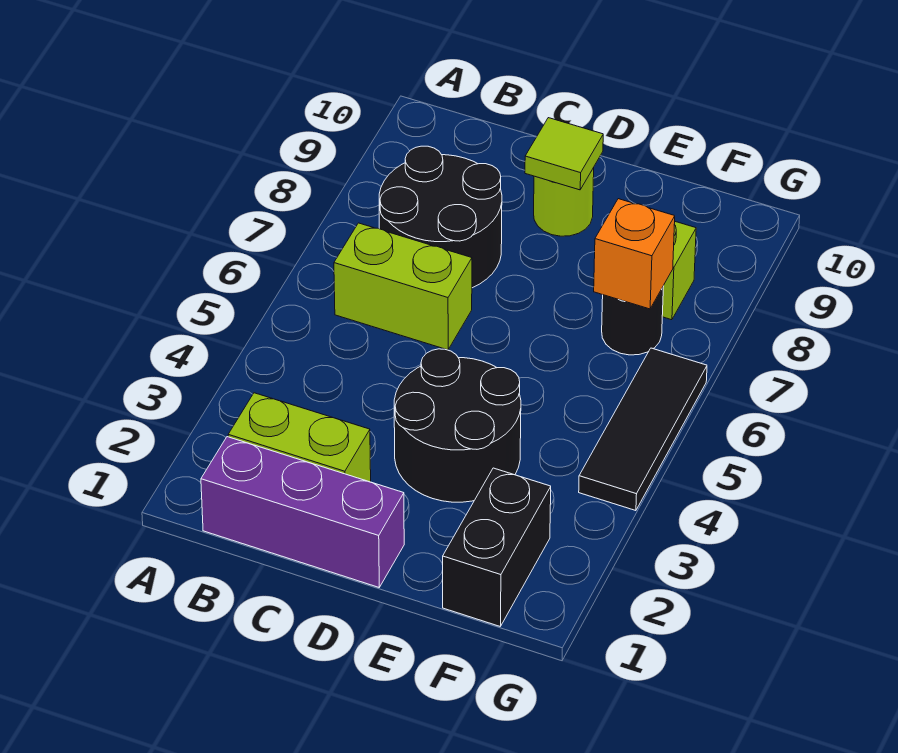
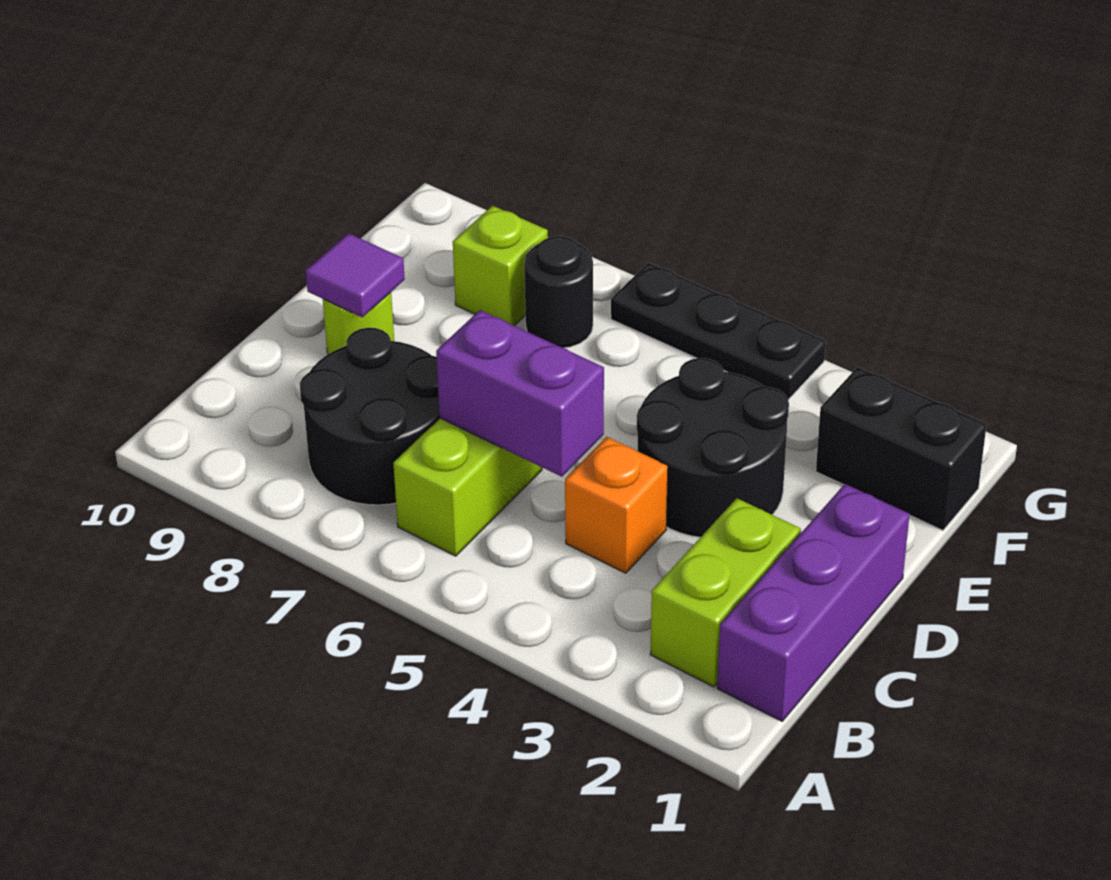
none -> purple 1x2 brick [436,310,604,477]
lime 1x1 tile [525,118,603,190] -> purple 1x1 tile [306,233,405,317]
orange 1x1 brick [594,199,675,309] -> orange 1x1 brick moved to [565,437,668,573]
black 1x3 tile [579,348,707,511] -> black 1x3 plate [611,263,826,400]

